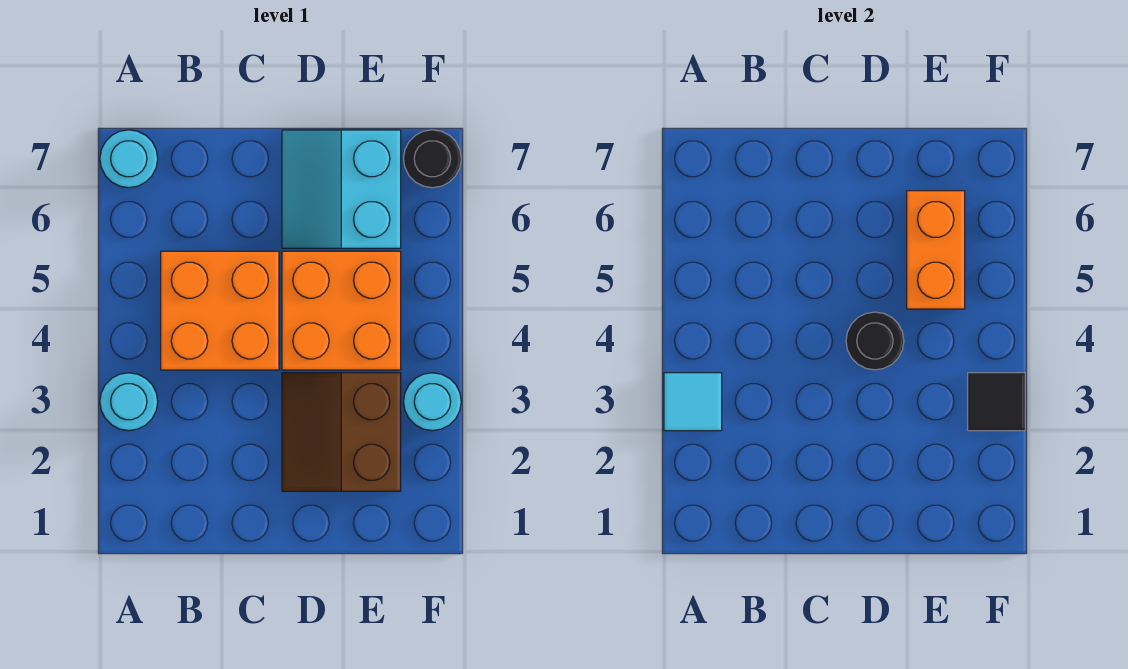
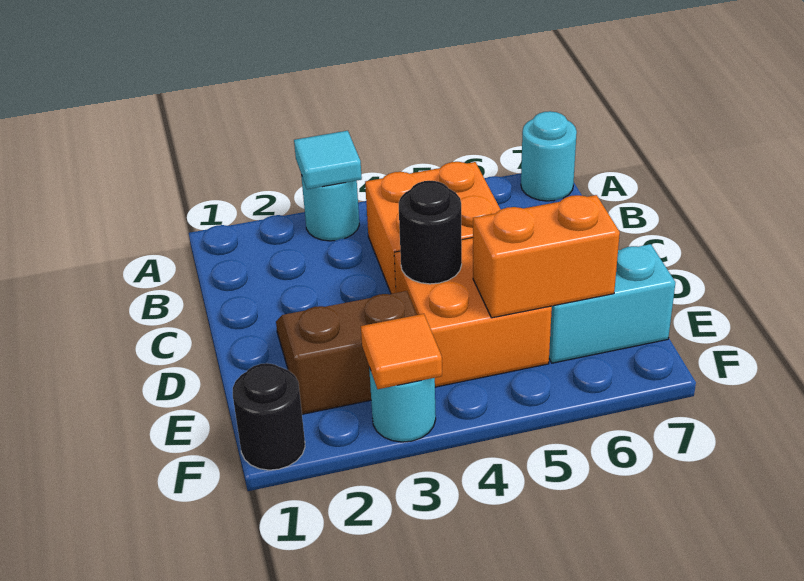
black 1x1 tile [968,373,1025,431] -> orange 1x1 tile [361,314,442,389]
black 1x1 round brick [404,130,461,188] -> black 1x1 round brick moved to [233,363,305,470]

